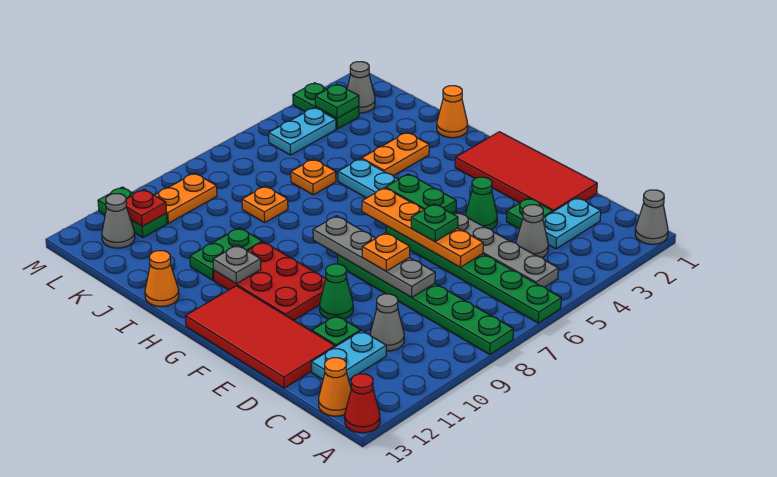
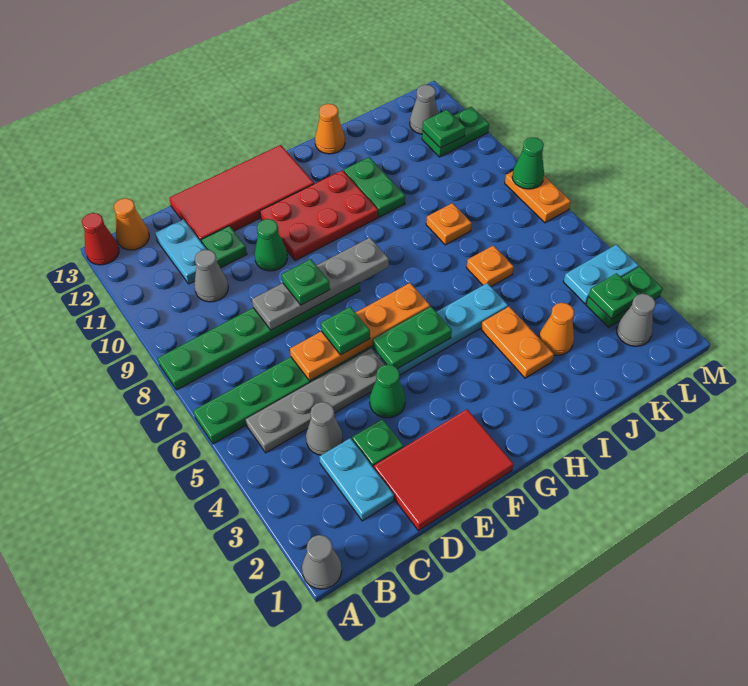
red 2x4 tile [455,132,597,212] -> red 2x3 tile [374,409,513,531]
orange 1x1 plate [362,233,410,271] -> green 1x1 plate [282,259,330,305]
grey 1x1 plate [213,245,261,284] -> none
orange 1x1 cone [437,86,468,138] -> orange 1x1 cone moved to [539,303,574,355]
cyan 1x2 plate [269,108,336,155] -> cyan 1x2 plate turned to [564,245,639,304]
orange 1x2 plate [155,173,217,223] -> orange 1x2 plate moved to [505,171,571,223]
red 1x1 plate [126,189,166,226] -> green 1x1 plate [423,110,465,148]
none -> green 1x1 cone [512,137,544,189]

